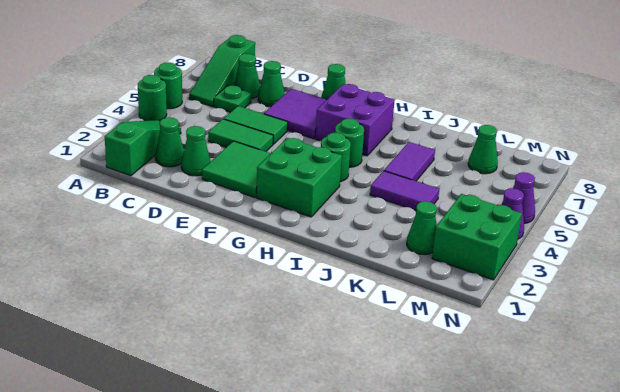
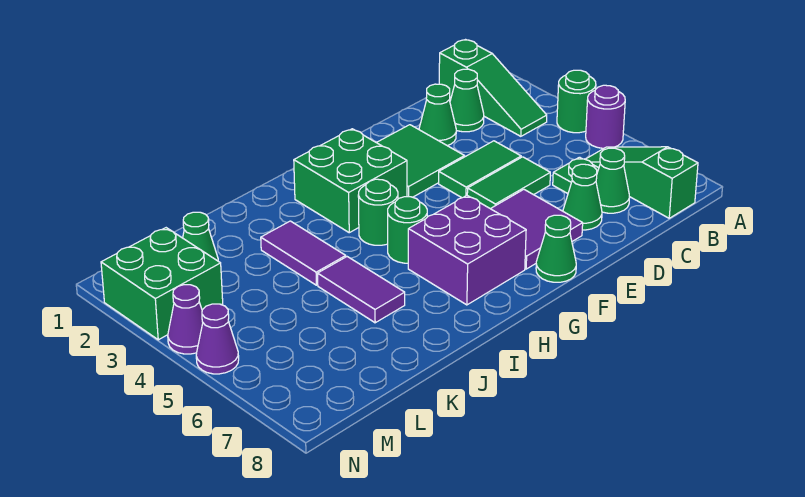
green 1x1 round brick [154,62,182,109] -> purple 1x1 round brick [586,85,625,148]
purple 1x2 tile [370,171,439,210] -> purple 1x2 tile turned to [261,221,346,285]
green 1x1 cone [468,125,498,174] -> none

